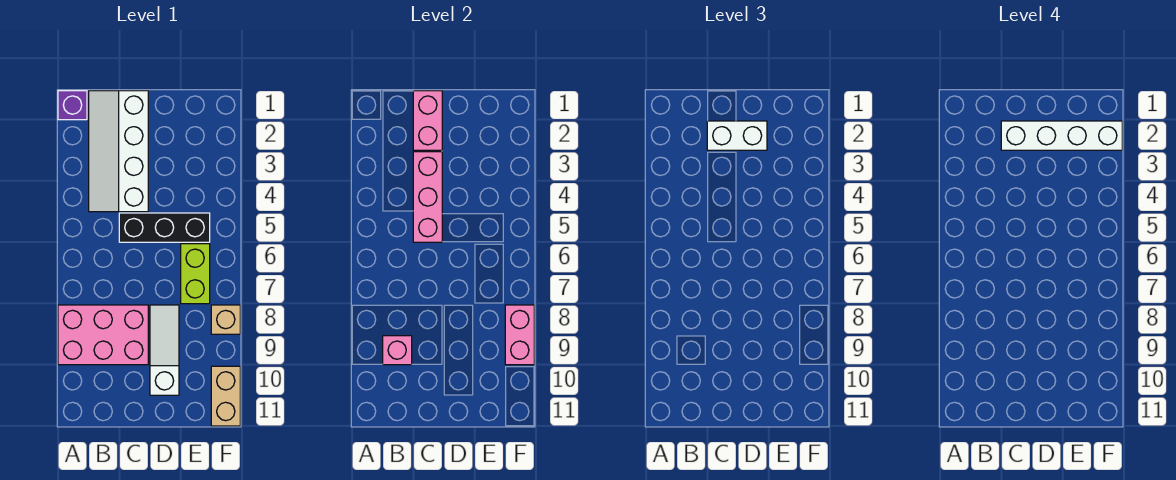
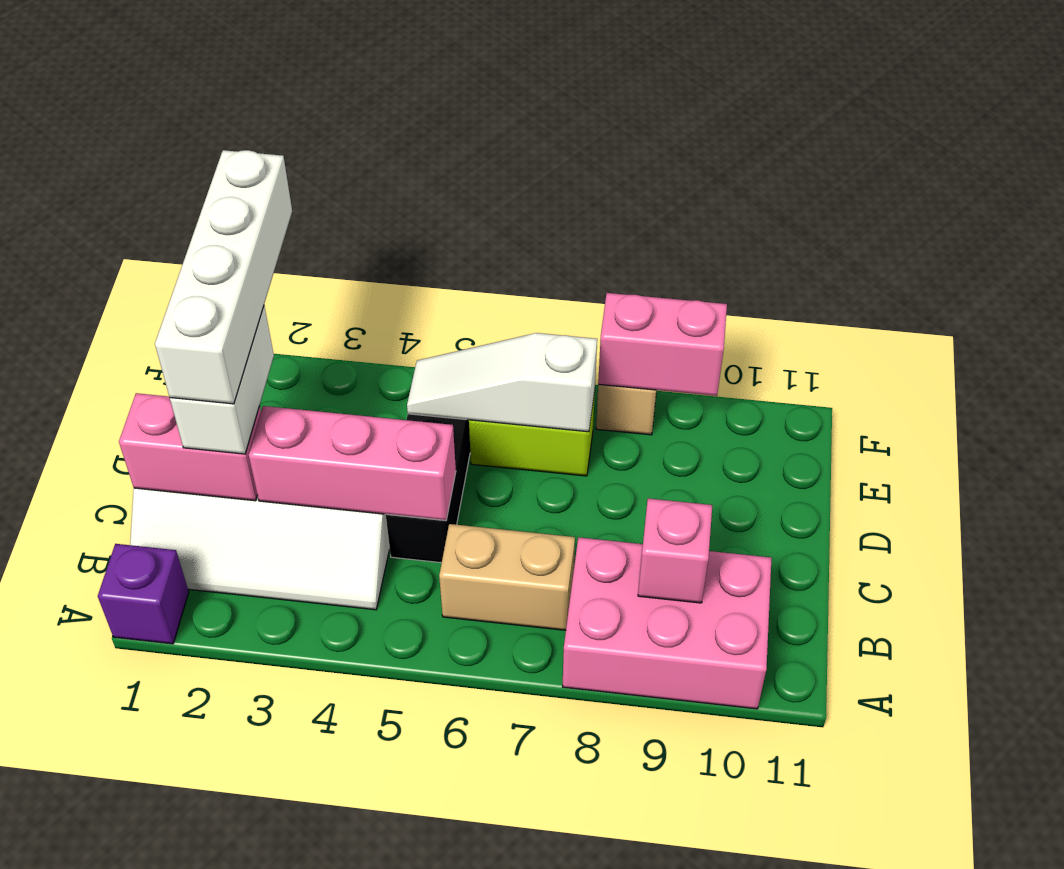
pink 2x3 brick [58,305,148,365] -> pink 2x3 brick turned to [563,537,772,709]
white 1x3 slope [150,305,179,395] -> white 1x3 slope moved to [407,333,597,432]
tan 1x2 brick [211,366,240,426] -> tan 1x2 brick moved to [439,524,575,630]

